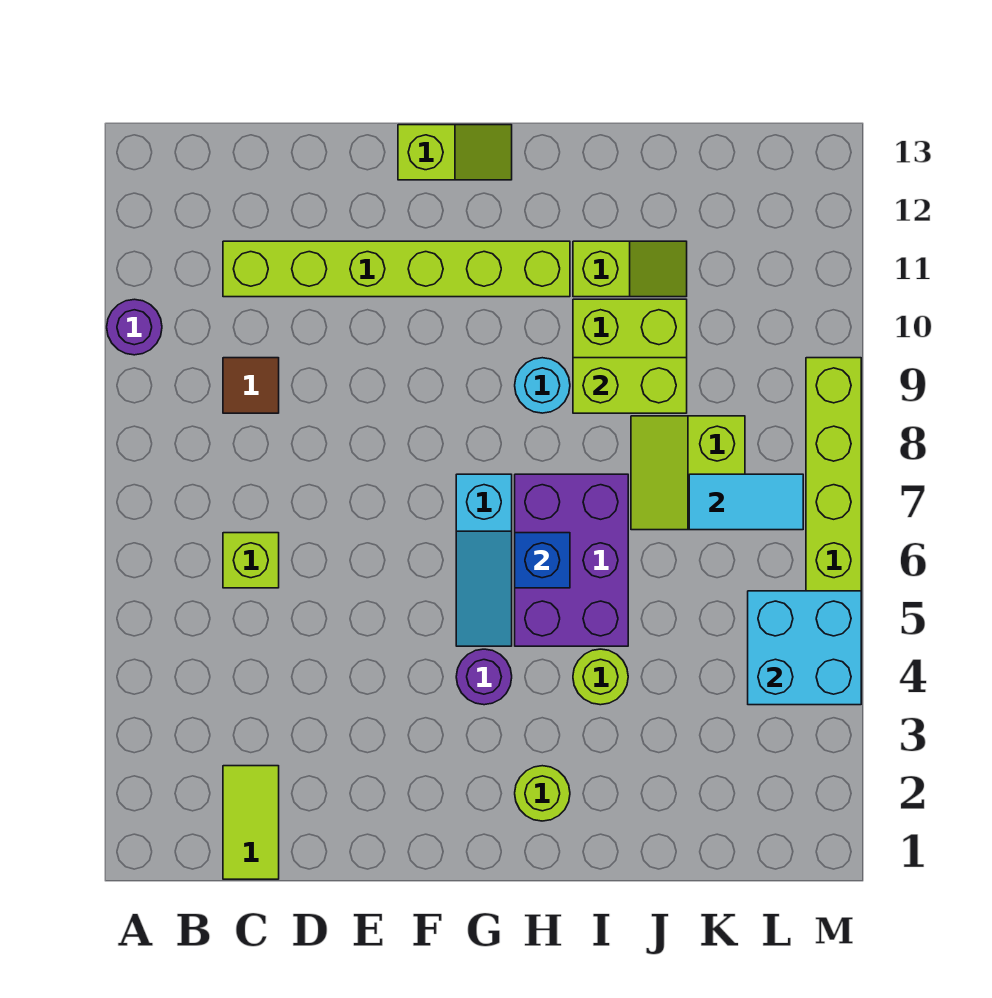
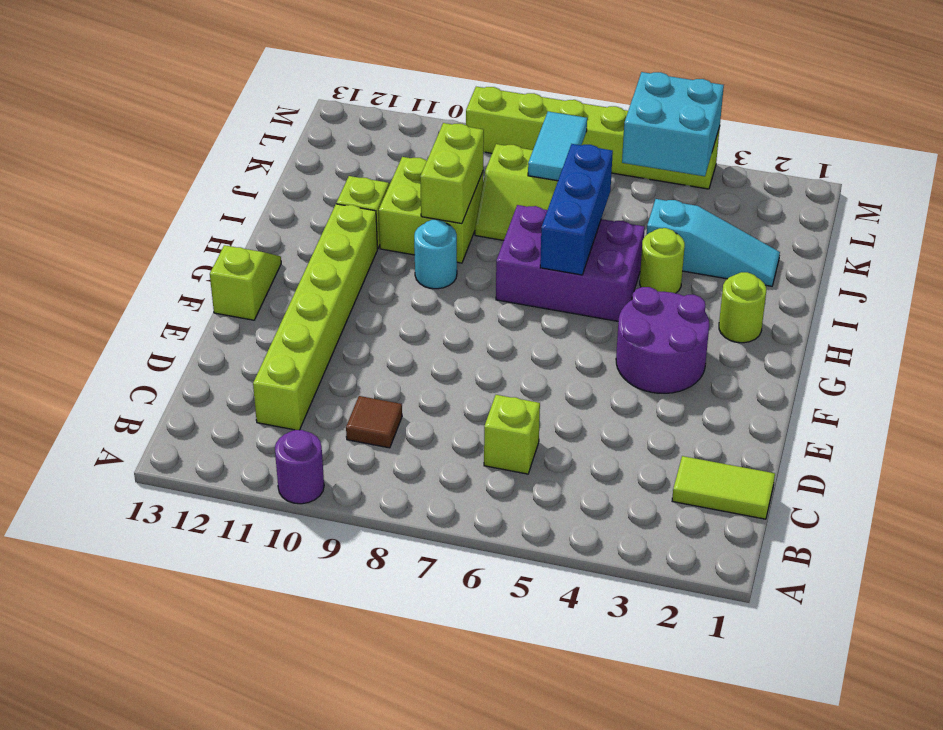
purple 1x1 round brick [456,649,512,705] -> purple 2x2 round brick [616,287,709,393]
cyan 1x3 slope [456,474,512,646] -> cyan 1x3 slope moved to [647,199,780,286]
blue 1x1 brick [515,533,570,588] -> blue 1x3 brick [540,144,613,275]

